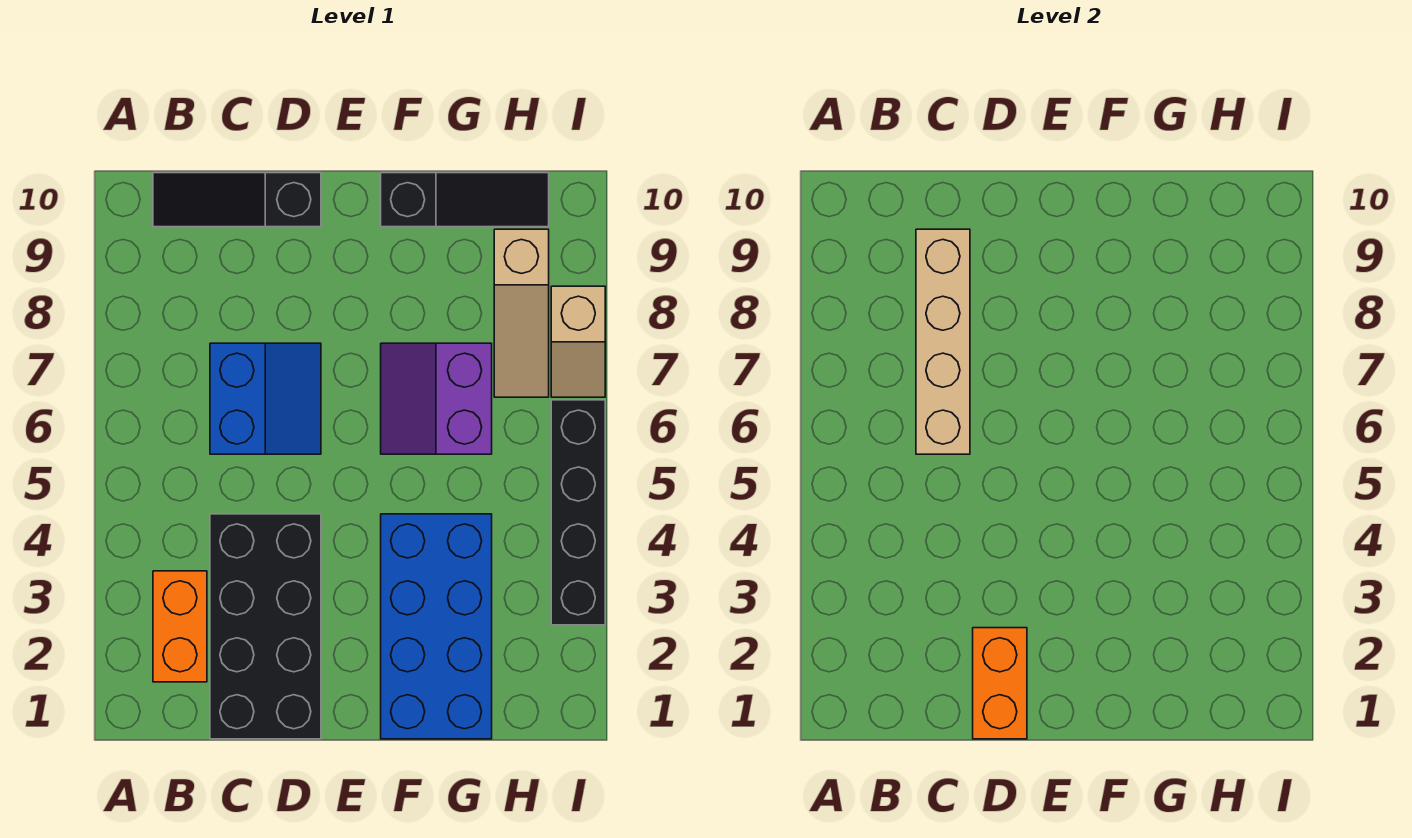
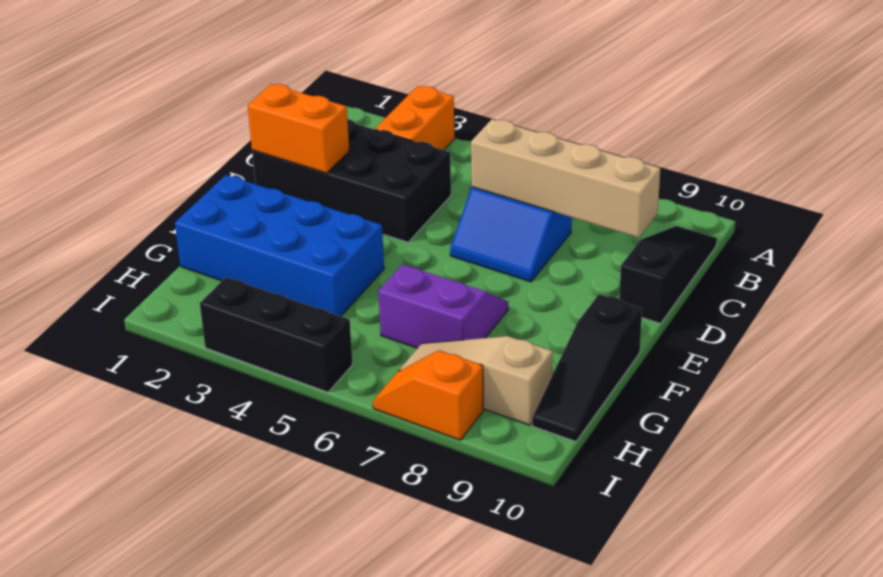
orange 1x2 brick [153,571,207,682] -> orange 1x2 brick turned to [375,86,455,150]
black 1x4 brick [551,400,605,625] -> black 1x3 brick [200,277,353,392]
tan 1x2 slope [551,286,605,397] -> orange 1x2 slope [373,350,484,440]

